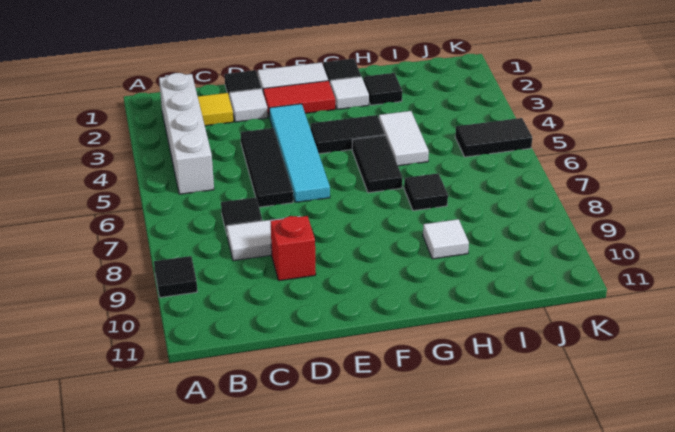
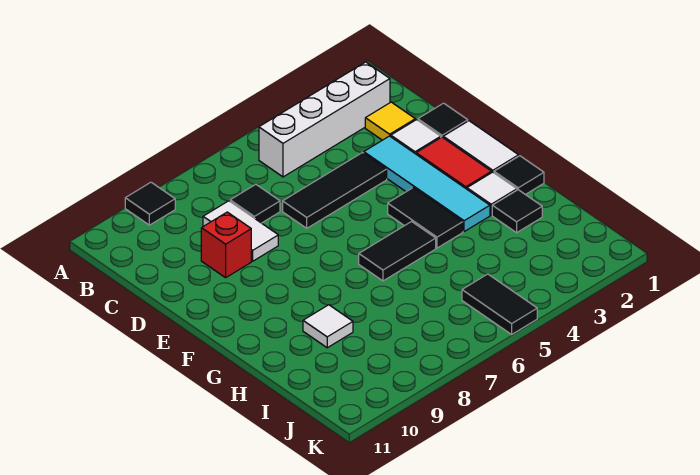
cyan 1x4 tile [269,104,330,202] -> cyan 1x4 tile turned to [364,136,490,232]
white 1x2 tile [379,111,429,166] -> none
black 1x1 tile [404,173,448,211] -> none

